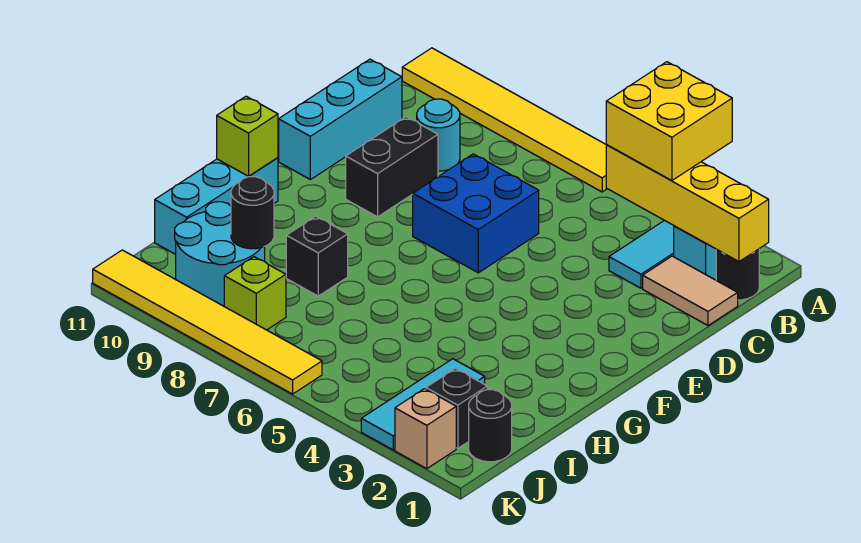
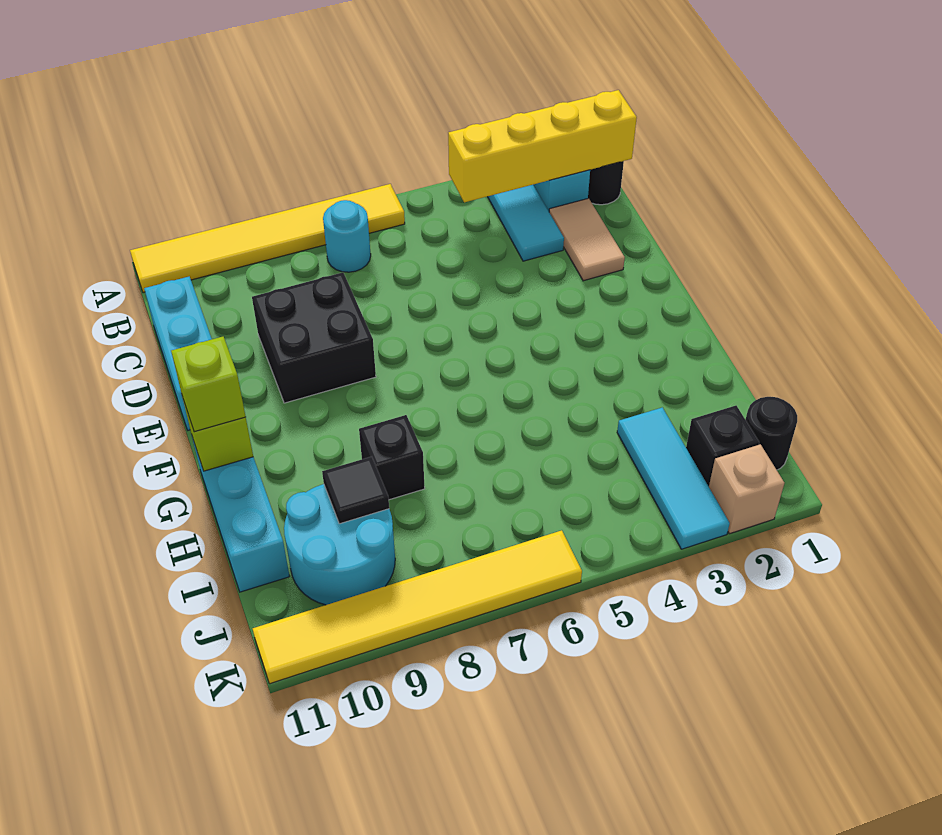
yellow 2x2 brick [606,62,732,181] -> none
tan 1x2 tile [643,256,738,326] -> tan 1x2 tile turned to [549,198,625,281]
cyan 1x1 round brick [417,99,460,171] -> cyan 1x1 round brick moved to [323,200,371,272]
blue 2x2 brick [413,154,539,273] -> none
black 1x2 brick [346,117,438,217] -> black 2x2 brick [252,272,376,403]
black 1x1 round brick [231,177,274,249] -> black 1x1 tile [322,457,389,524]
lime 1x1 brick [224,257,286,330] -> lime 1x1 brick moved to [171,337,246,432]

